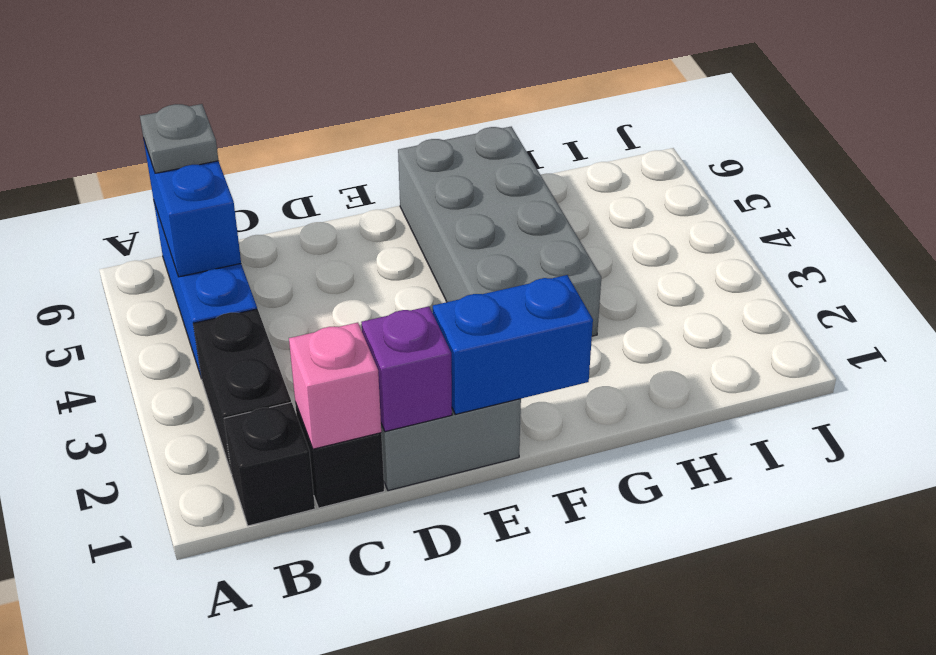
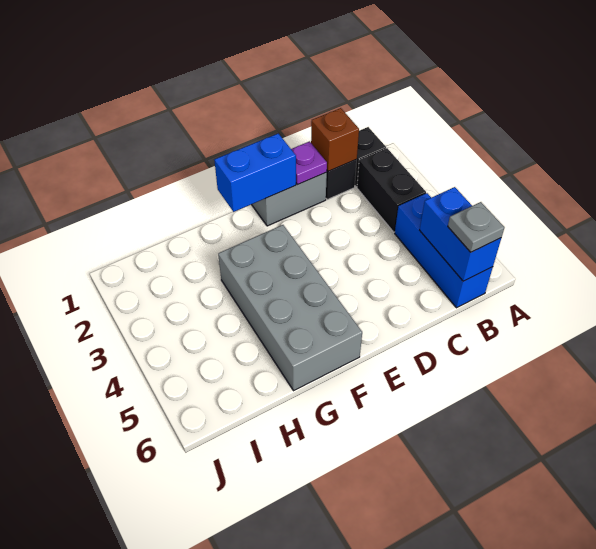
pink 1x1 brick [289,323,381,449] -> brown 1x1 brick [311,108,359,171]
purple 1x1 brick [362,306,452,432] -> purple 1x1 plate [291,141,327,185]

